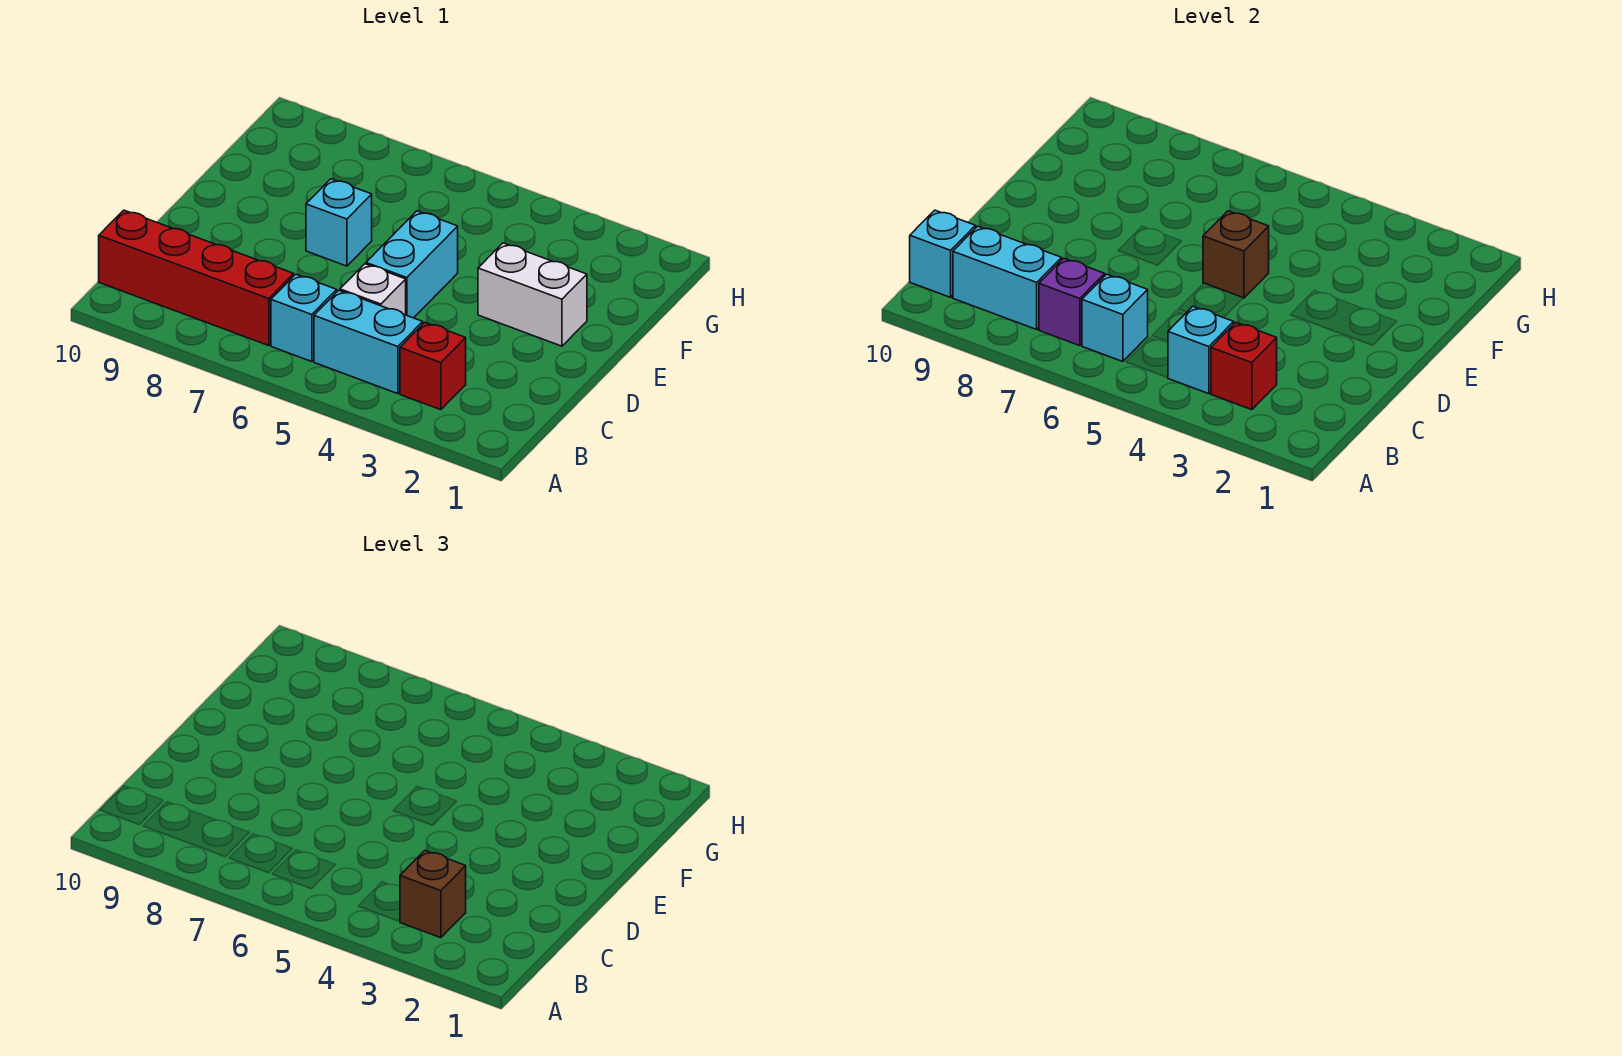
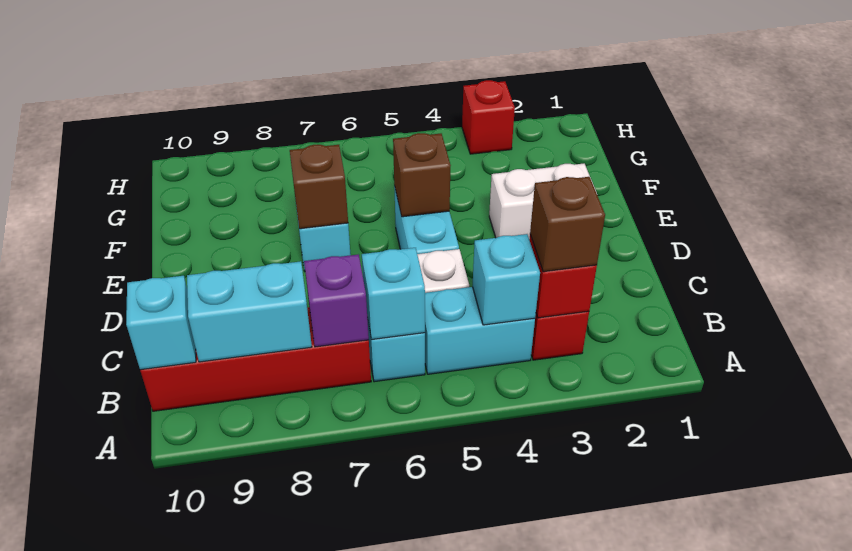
none -> brown 1x1 brick [290,145,348,229]
none -> red 1x1 brick [462,80,515,154]

